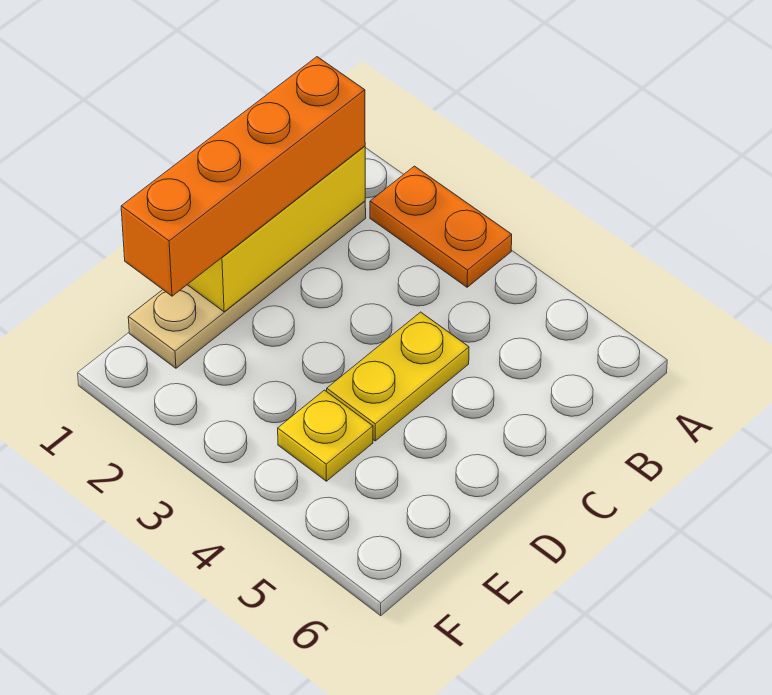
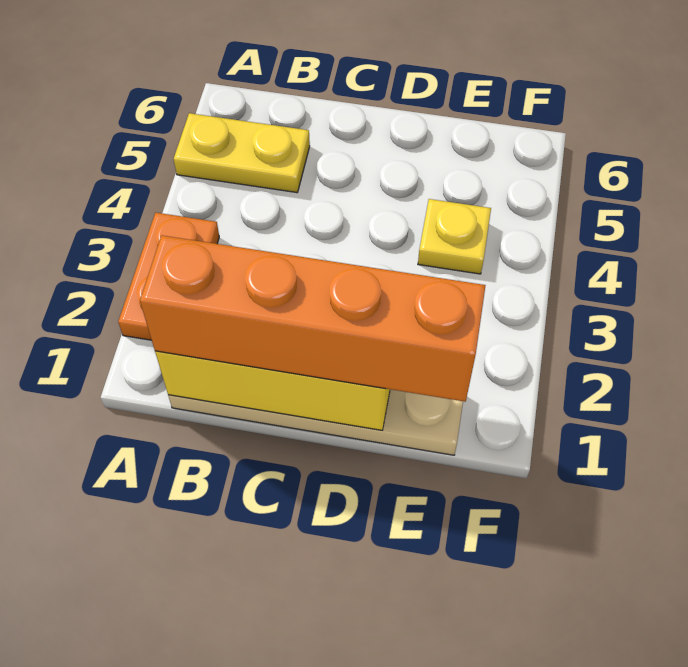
yellow 1x2 plate [327,312,469,441] -> yellow 1x2 plate moved to [174,113,310,193]

